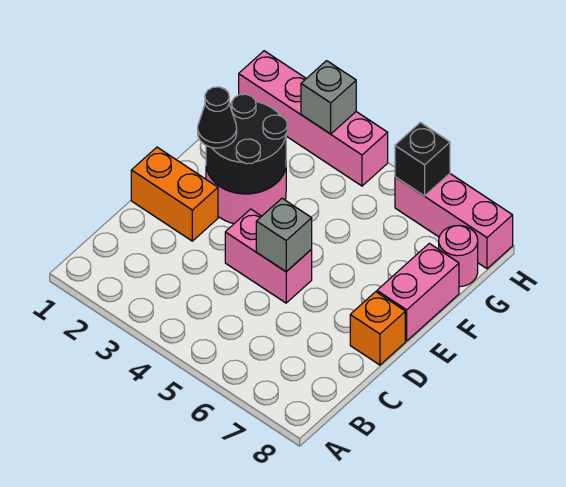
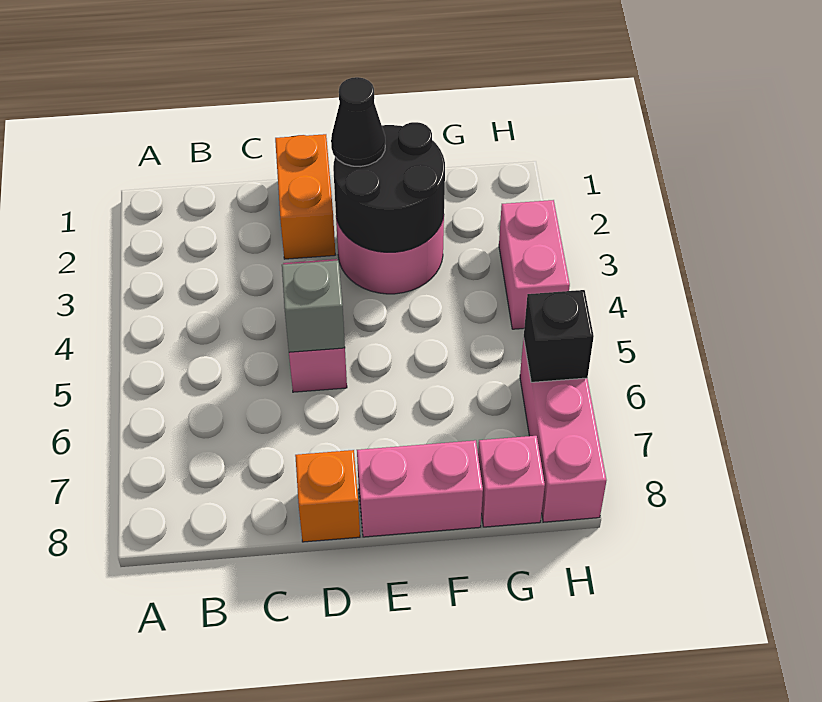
pink 1x1 round brick [439,226,478,287] -> pink 1x1 brick [478,436,545,527]
pink 1x4 brick [239,51,388,186] -> pink 1x2 brick [499,200,570,329]
grey 1x1 brick [301,61,356,134] -> none

